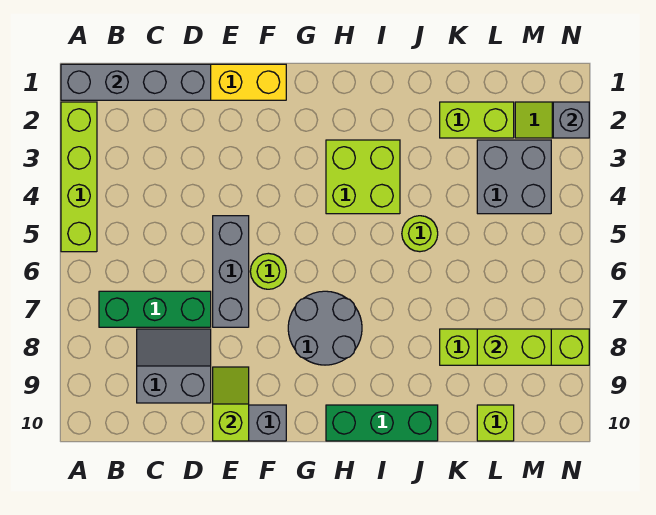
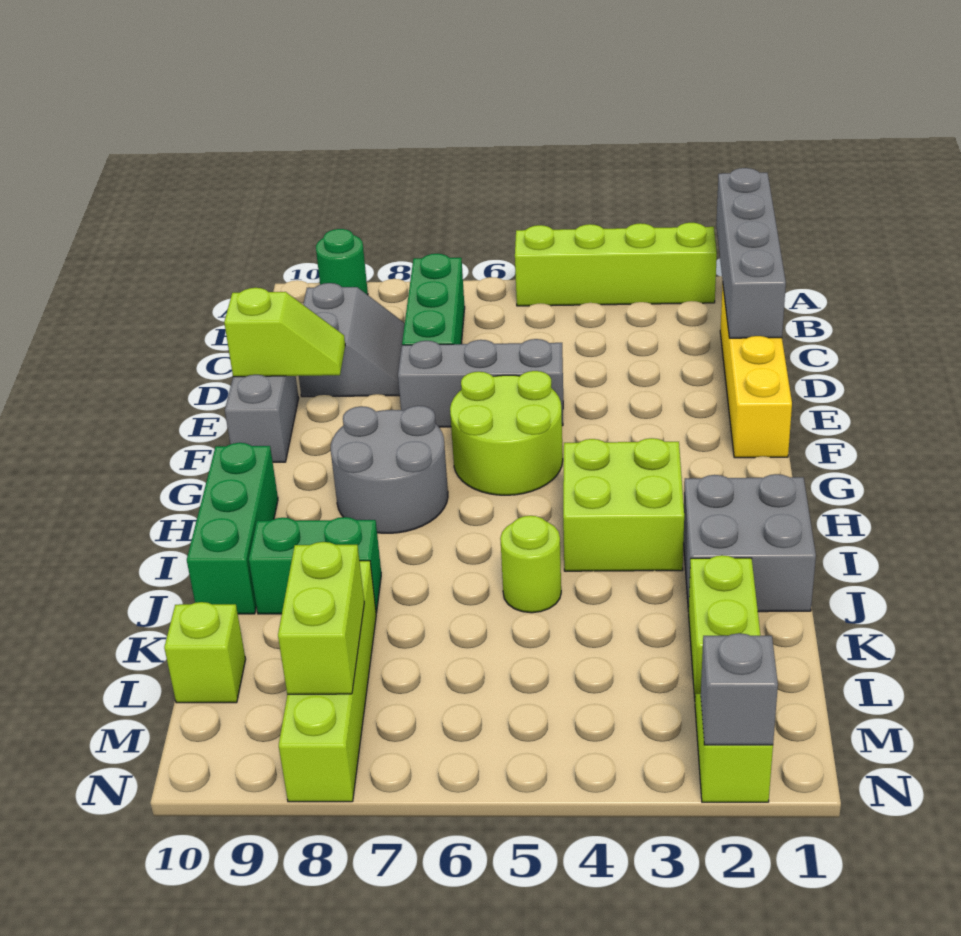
none -> green 1x1 round brick [316,229,368,295]
lime 1x1 round brick [250,253,286,289] -> lime 2x2 round brick [450,371,563,495]
none -> green 1x2 brick [249,517,381,614]
grey 2x2 brick [477,140,551,214] -> grey 2x2 brick moved to [684,474,816,612]

